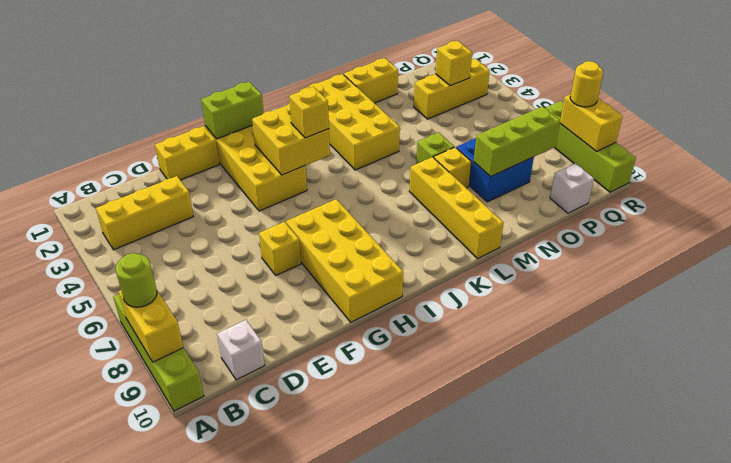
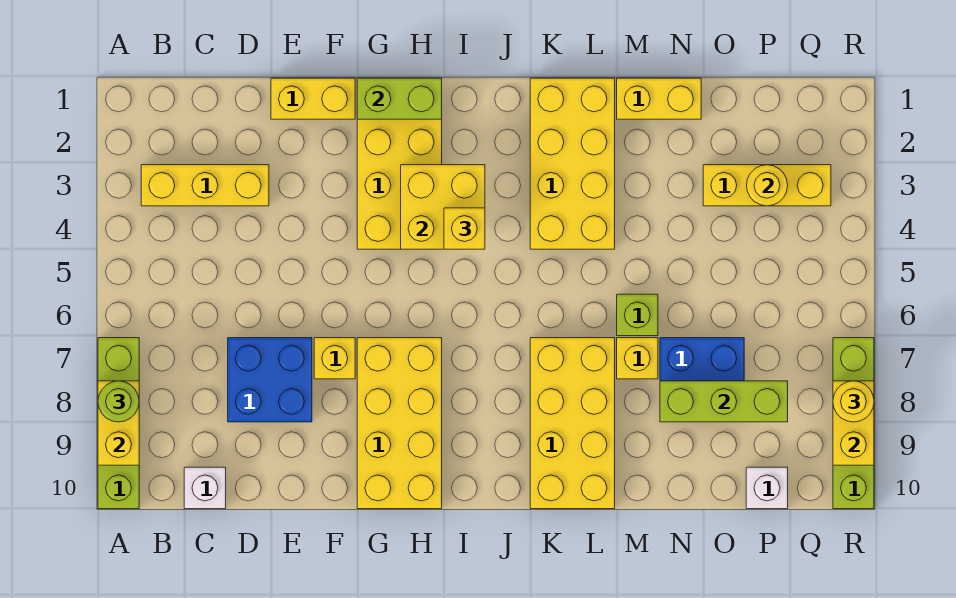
none -> blue 2x2 brick [228,338,312,422]
yellow 1x4 brick [409,157,504,259] -> yellow 2x4 brick [530,338,615,509]
yellow 1x1 brick [436,41,472,86] -> yellow 1x1 round brick [747,165,788,206]

